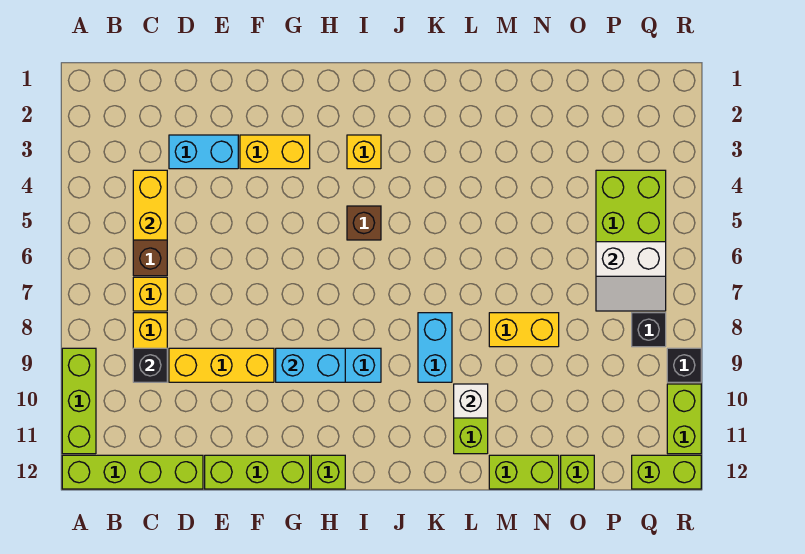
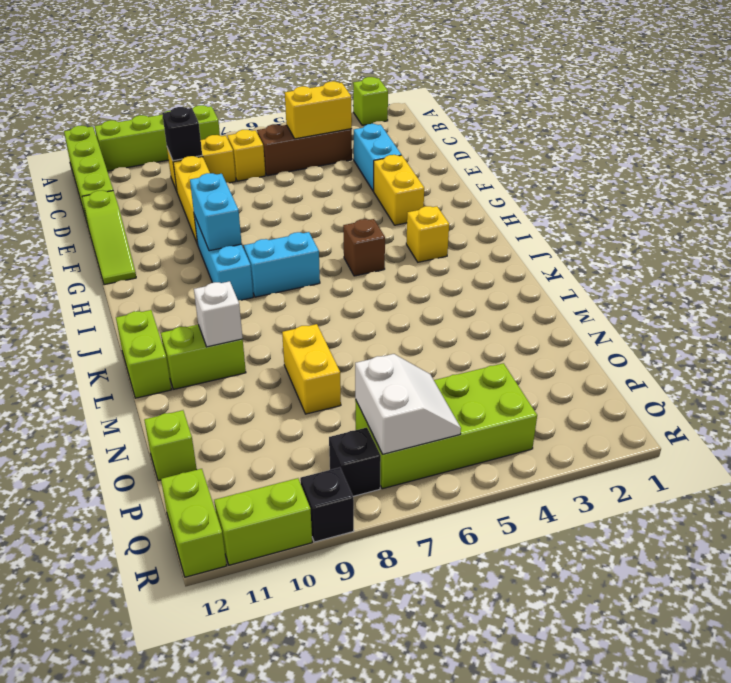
lime 1x3 brick [62,348,96,454] -> lime 1x4 brick [95,105,220,171]
lime 1x3 brick [205,455,310,489] -> lime 1x3 slope [82,190,136,285]
lime 1x1 brick [311,455,345,489] -> lime 1x1 brick moved to [353,77,388,125]
cyan 1x2 brick [418,313,452,382] -> cyan 1x2 brick moved to [244,232,320,297]
lime 1x2 brick [489,455,559,489] -> lime 1x2 brick moved to [116,310,171,398]
white 2x2 slope [596,242,666,311] -> white 2x2 slope turned to [355,354,461,454]

